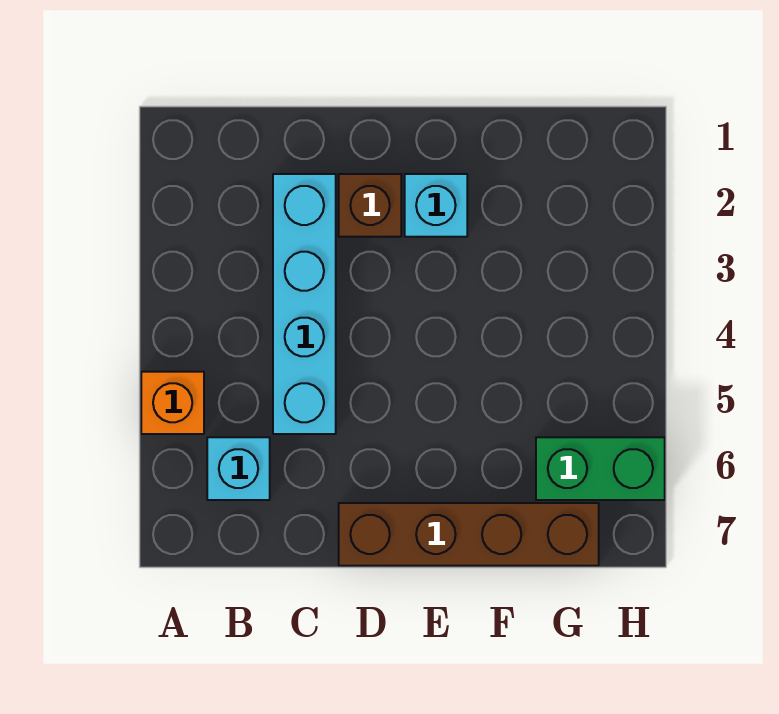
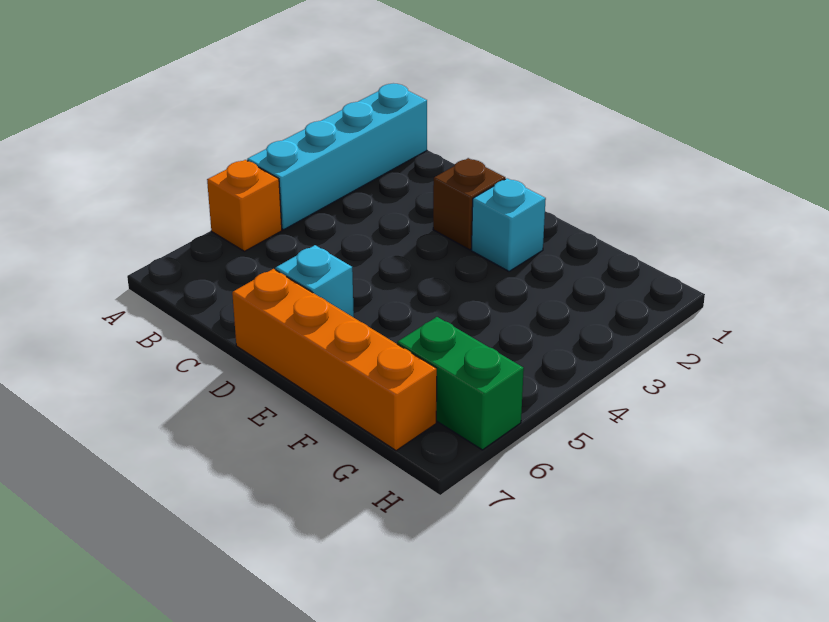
cyan 1x1 brick [207,437,270,500] -> cyan 1x1 brick moved to [275,245,354,317]
cyan 1x4 brick [273,174,336,434] -> cyan 1x4 brick moved to [247,84,427,230]
brown 1x4 brick [339,503,599,566] -> orange 1x4 brick [232,269,437,451]

